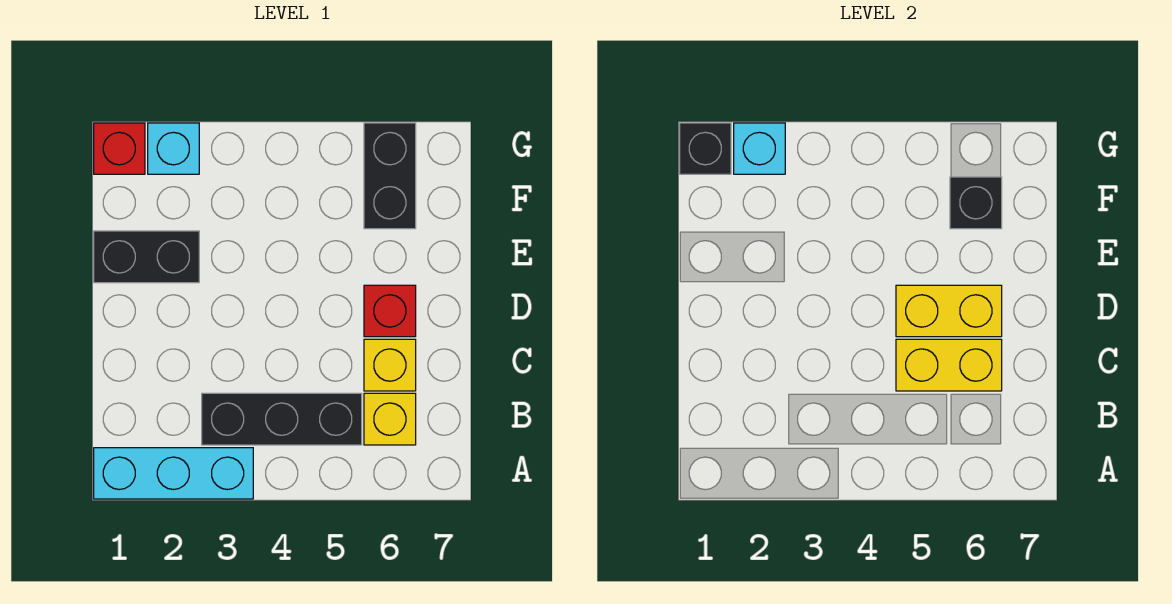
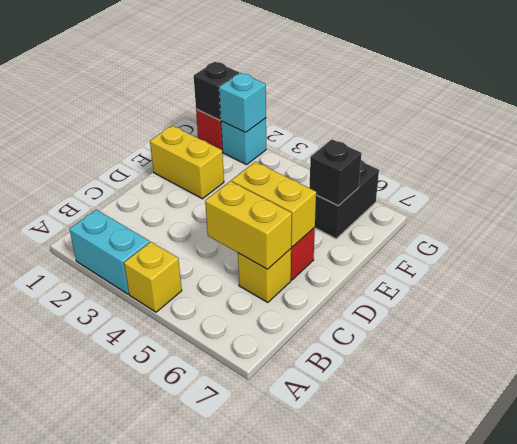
cyan 1x3 brick [94,448,253,499] -> cyan 1x2 brick [70,210,150,294]
black 1x3 brick [202,393,362,445] -> none
yellow 1x1 brick [364,393,416,445] -> yellow 1x1 brick moved to [124,242,182,312]
black 1x2 brick [94,231,199,283] -> yellow 1x2 brick [150,125,224,199]

